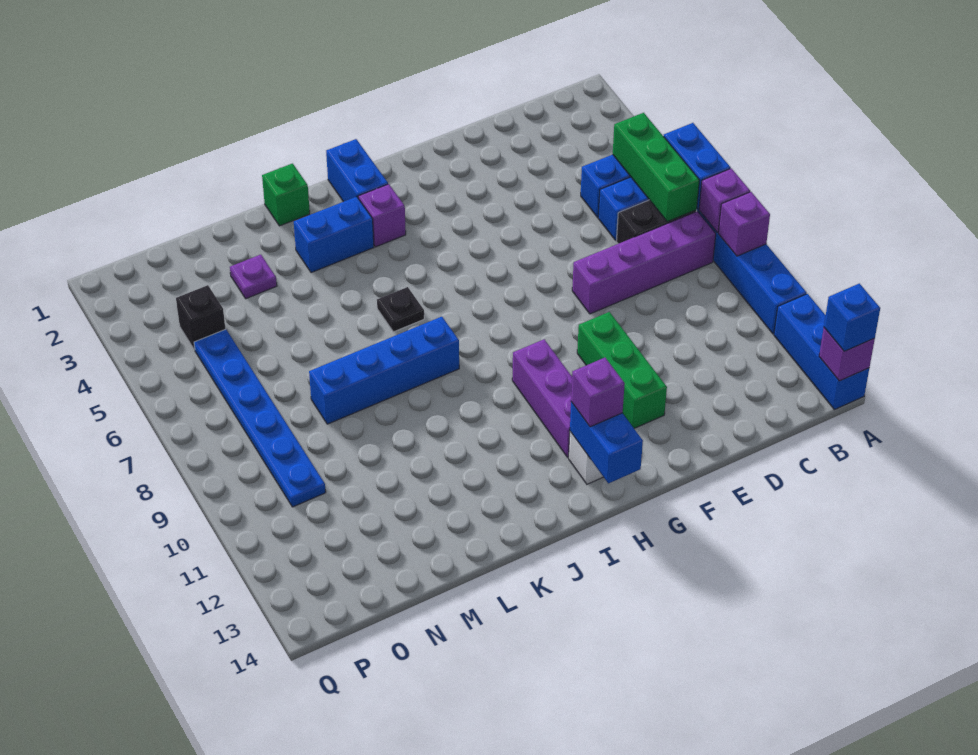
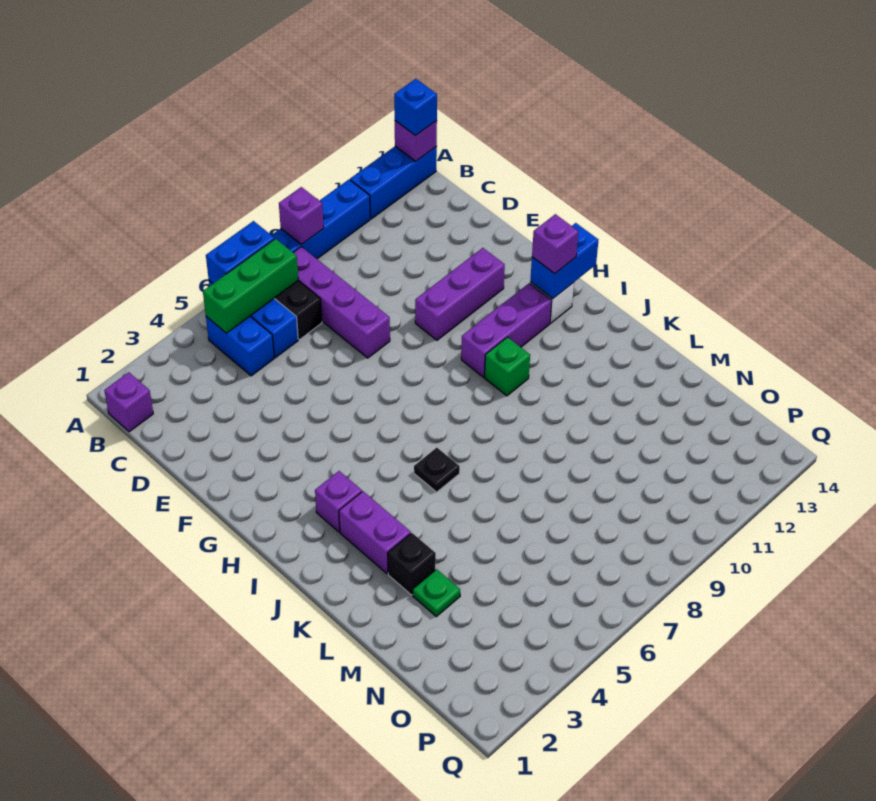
purple 1x1 brick [699,168,750,232] -> purple 1x1 brick moved to [104,372,153,432]
green 1x3 brick [577,312,667,428] -> purple 1x3 brick [415,248,505,340]
blue 1x2 brick [326,139,388,202] -> none
blue 1x2 brick [294,197,374,273] -> purple 1x2 brick [339,491,411,574]
blue 1x4 brick [309,317,459,424] -> none
green 1x1 brick [262,164,310,226] -> green 1x1 brick moved to [485,337,530,396]
purple 1x1 plate [230,255,277,299] -> green 1x1 plate [413,569,460,617]
black 1x1 brick [176,285,225,350] -> black 1x1 brick moved to [388,533,436,595]
blue 1x6 plate [194,329,326,507] -> none

